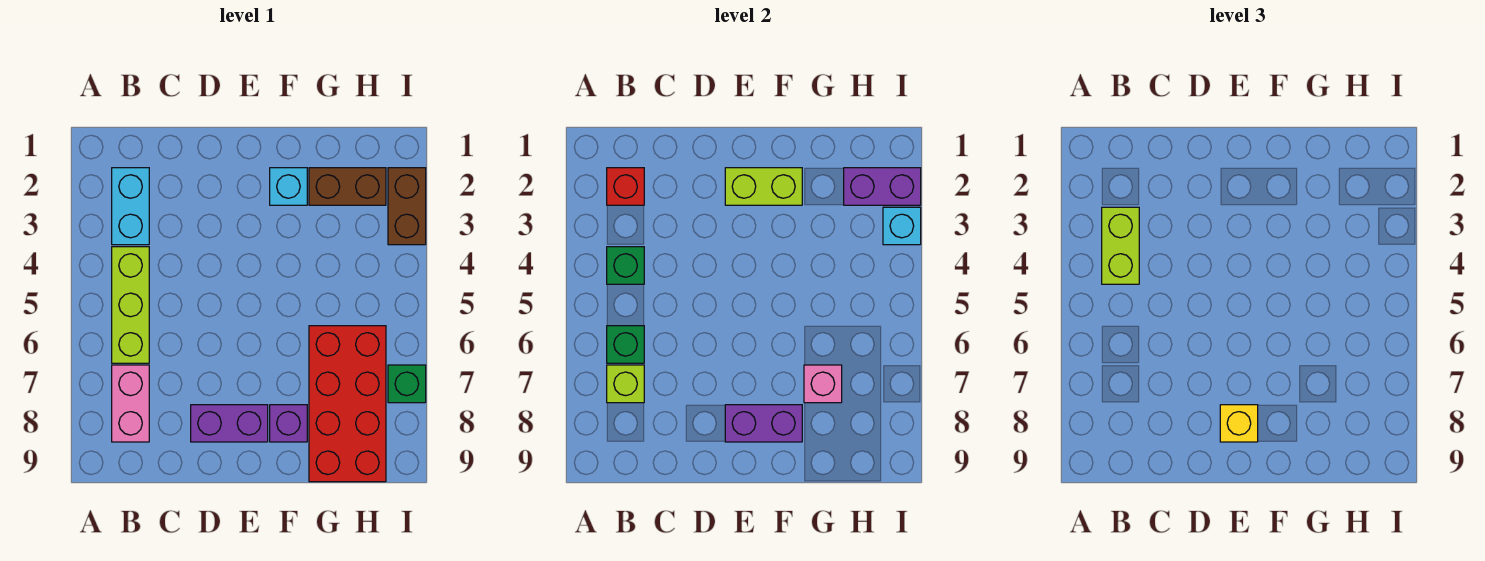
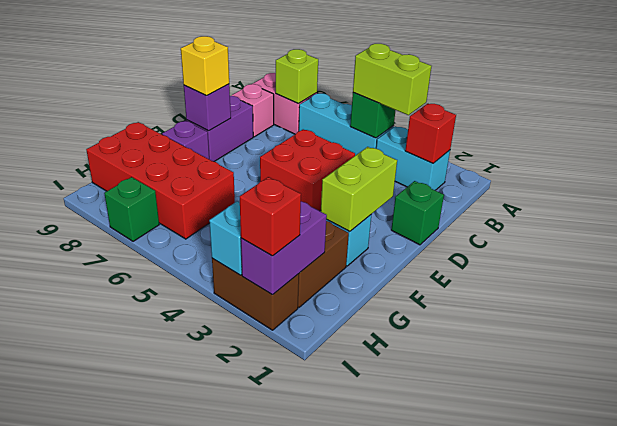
lime 1x3 brick [112,247,149,363] -> cyan 1x3 brick [299,93,394,155]
green 1x1 brick [607,326,644,363] -> green 1x1 brick moved to [391,181,444,245]
none -> red 2x2 brick [260,129,355,211]
purple 1x2 brick [725,405,802,442] -> purple 1x1 brick [184,84,231,131]
pink 1x1 brick [804,365,842,403] -> pink 1x1 brick moved to [232,84,274,137]
none -> red 1x1 brick [240,177,301,256]

